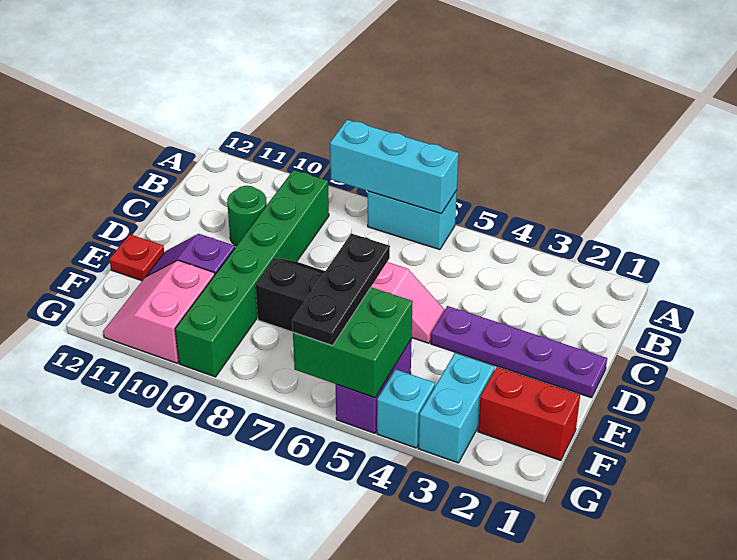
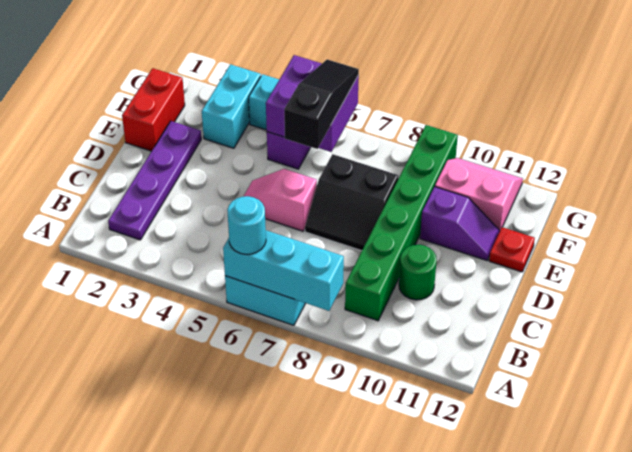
none -> cyan 1x1 round brick [227,196,266,254]
purple 1x4 plate [431,306,607,398] -> purple 1x4 plate turned to [108,121,201,240]
black 1x3 plate [292,233,390,346] -> black 1x3 slope [284,59,359,149]
red 1x2 brick [478,367,580,460] -> red 1x2 brick turned to [122,68,185,151]
green 2x2 brick [293,287,413,398] -> purple 2x2 brick [266,55,359,152]
pink 2x2 slope [103,260,215,363] -> pink 2x2 slope turned to [435,158,523,231]

